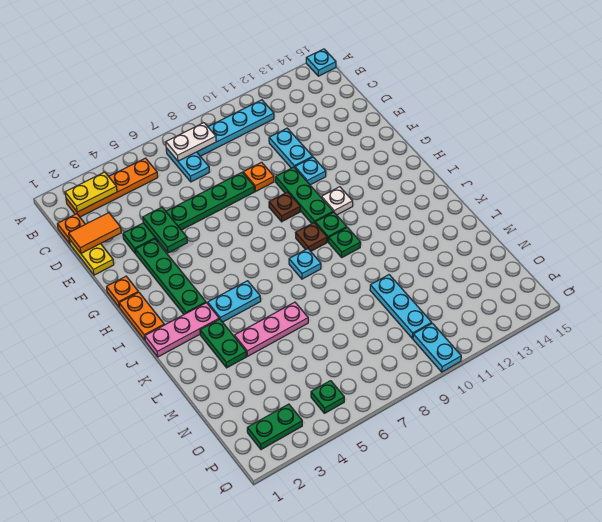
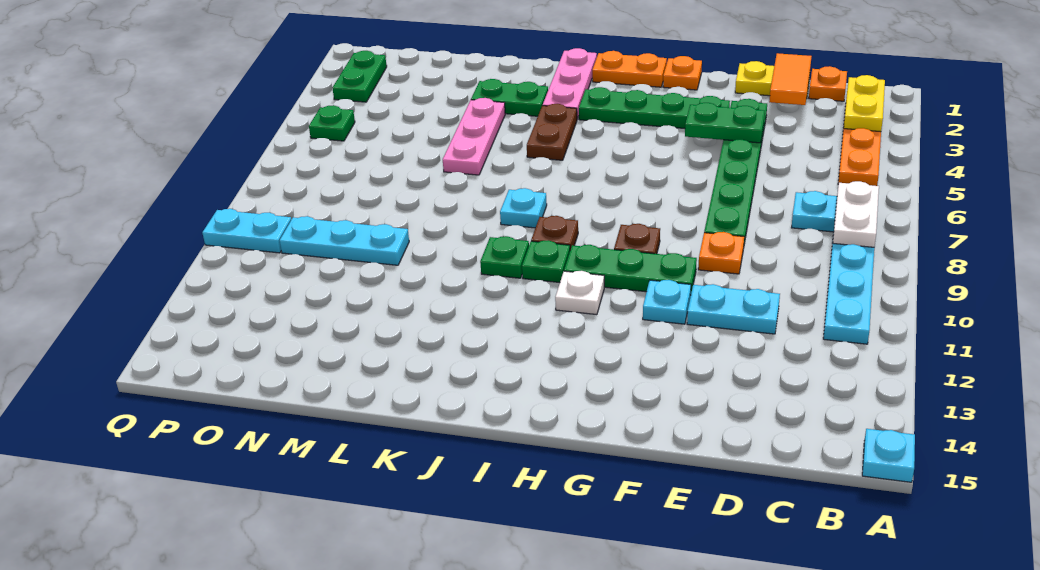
cyan 1x2 plate [208,281,261,322] -> brown 1x2 plate [527,104,577,160]

